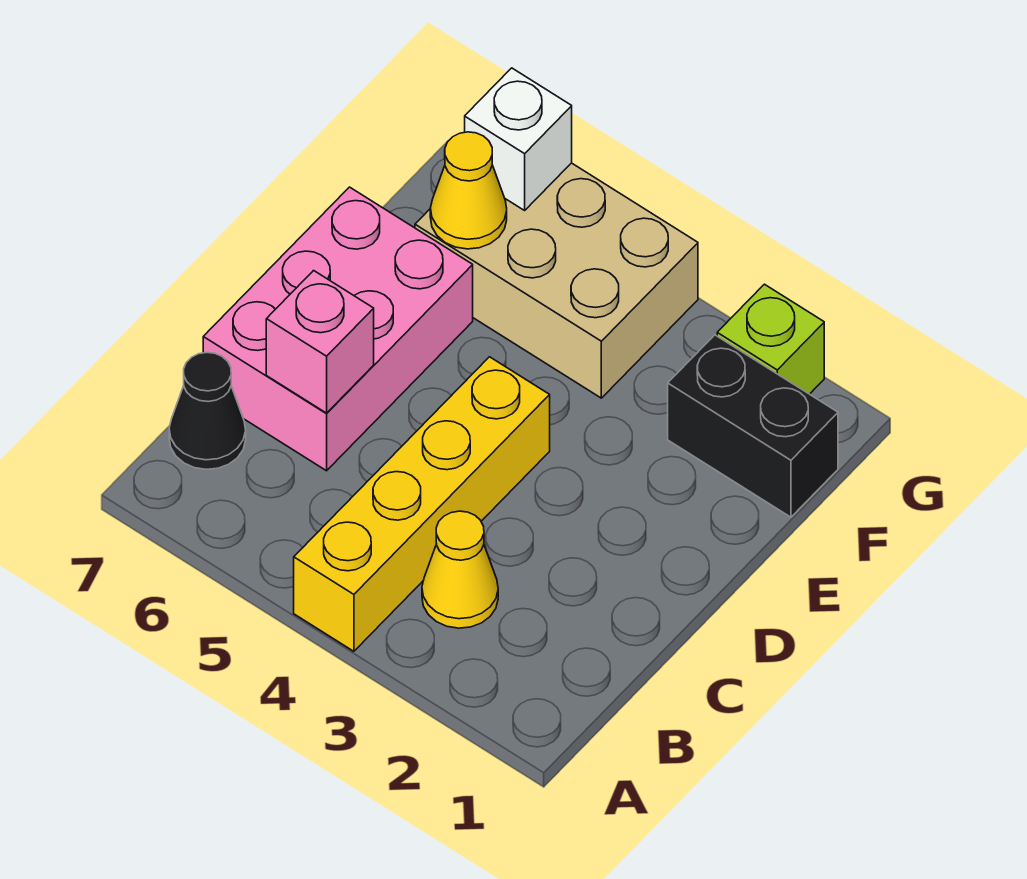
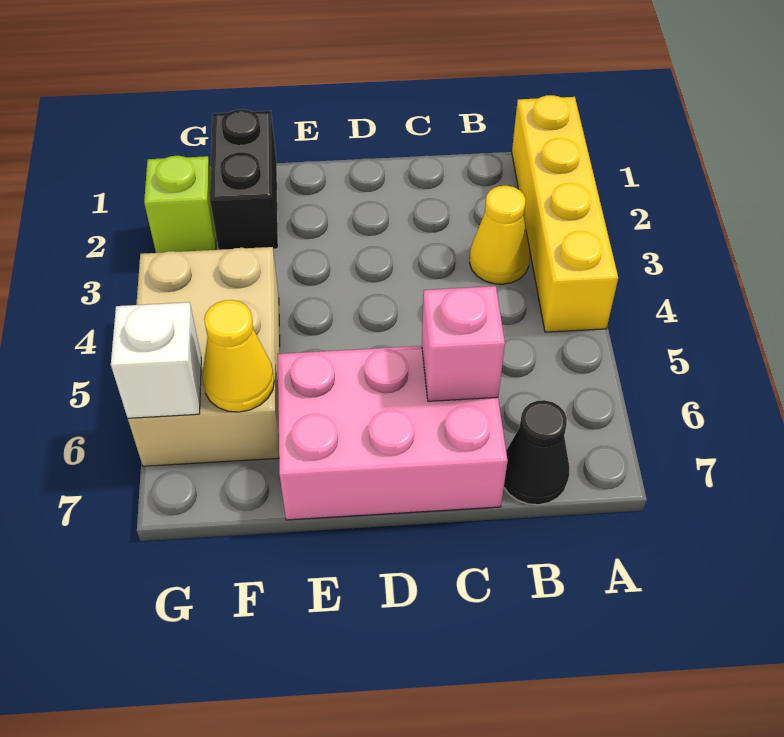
yellow 1x4 brick [294,357,550,651] -> yellow 1x4 brick turned to [512,95,618,332]

